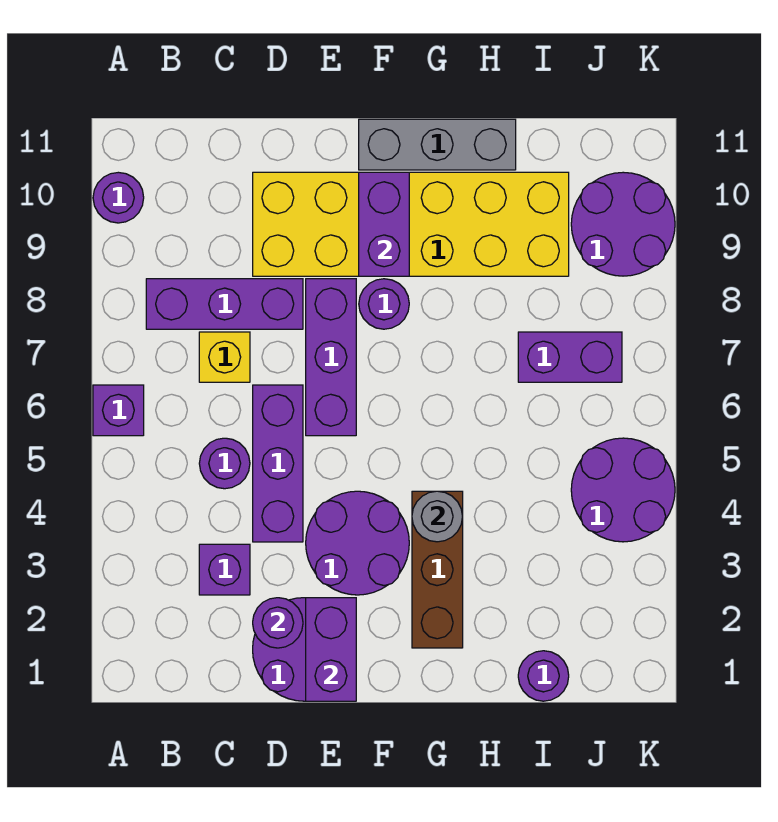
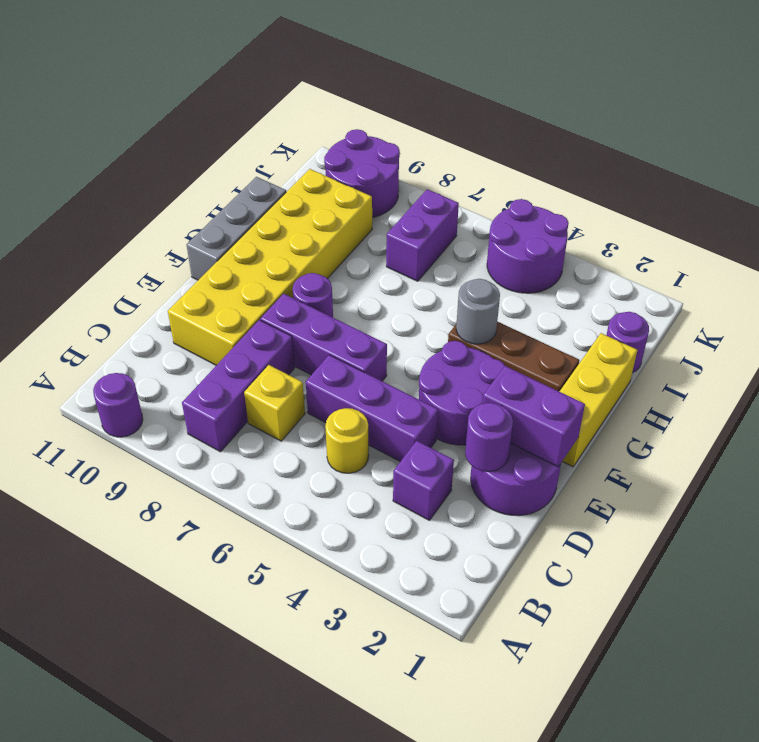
purple 1x1 brick [93,385,144,436] -> none
purple 1x1 round brick [199,438,250,489] -> yellow 1x1 round brick [325,408,369,473]
none -> yellow 1x3 brick [559,333,637,467]
purple 1x2 brick [359,172,409,276] -> none

